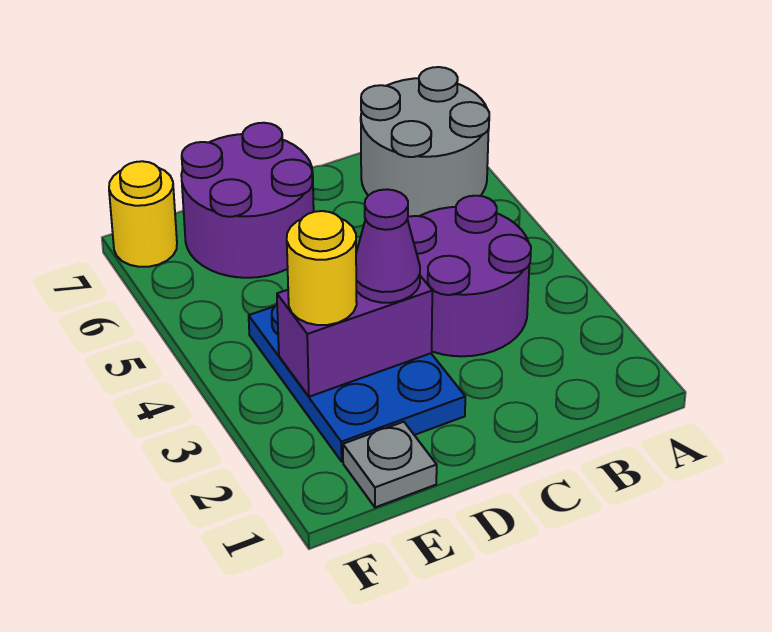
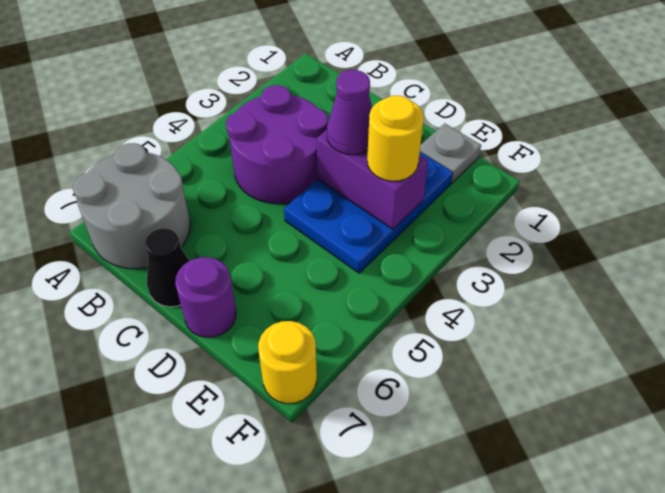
none -> black 1x1 cone [145,228,189,307]
purple 2x2 round brick [181,123,314,278] -> purple 1x1 round brick [175,257,236,337]

